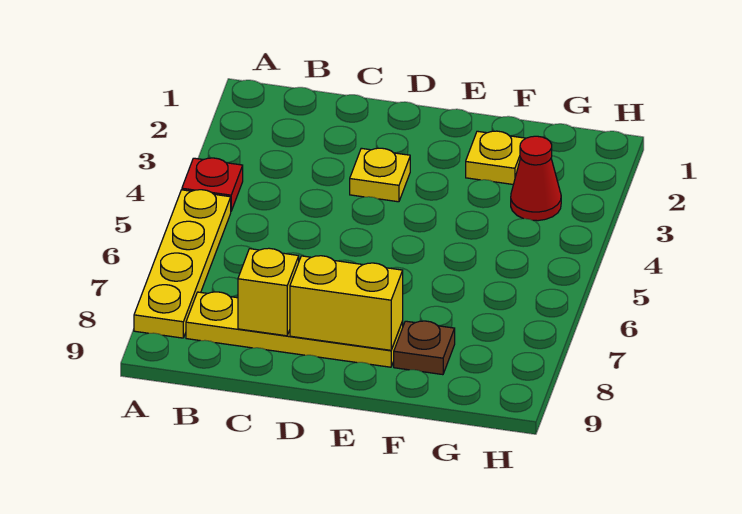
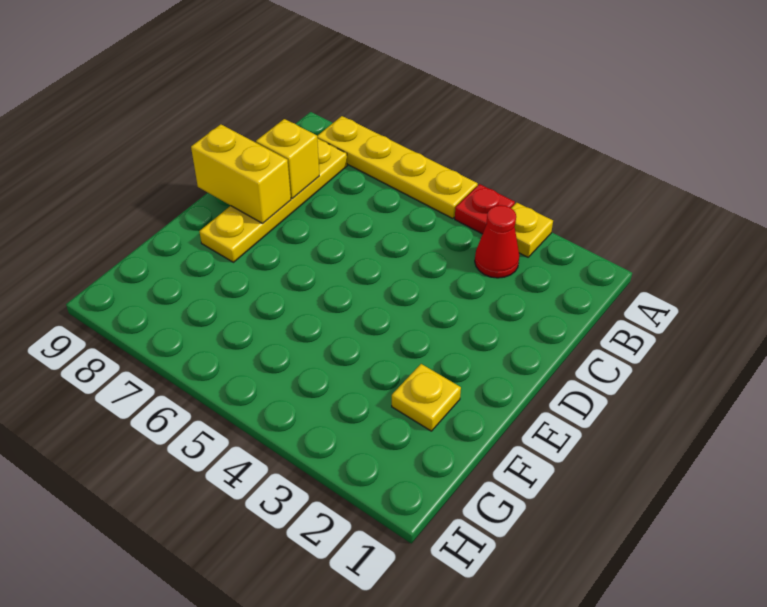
yellow 1x1 plate [350,148,410,202] -> yellow 1x1 plate moved to [511,203,553,257]
yellow 1x2 brick [290,256,403,350] -> yellow 1x2 brick turned to [191,124,291,223]
brown 1x1 plate [394,321,455,375] -> none
red 1x1 cone [511,136,561,221] -> red 1x1 cone moved to [475,205,519,278]

